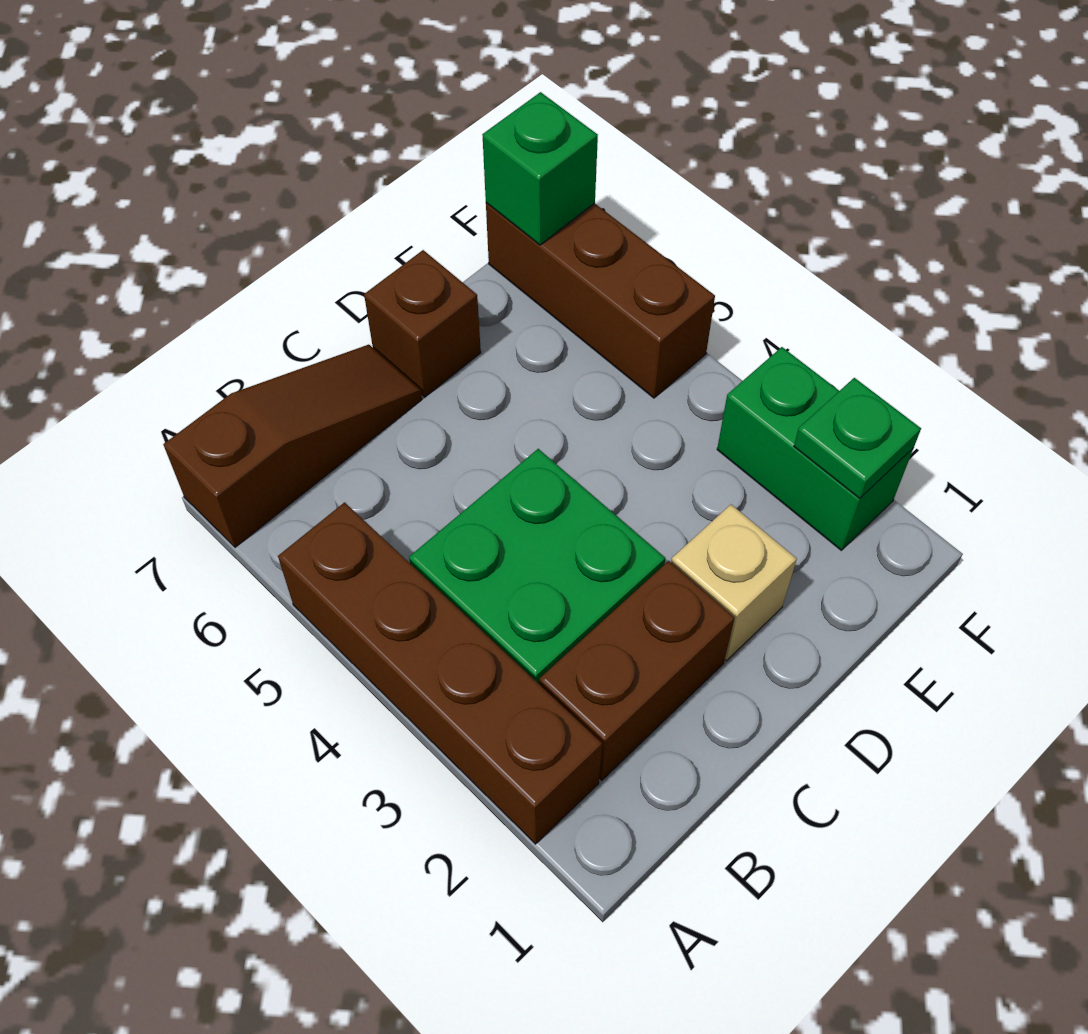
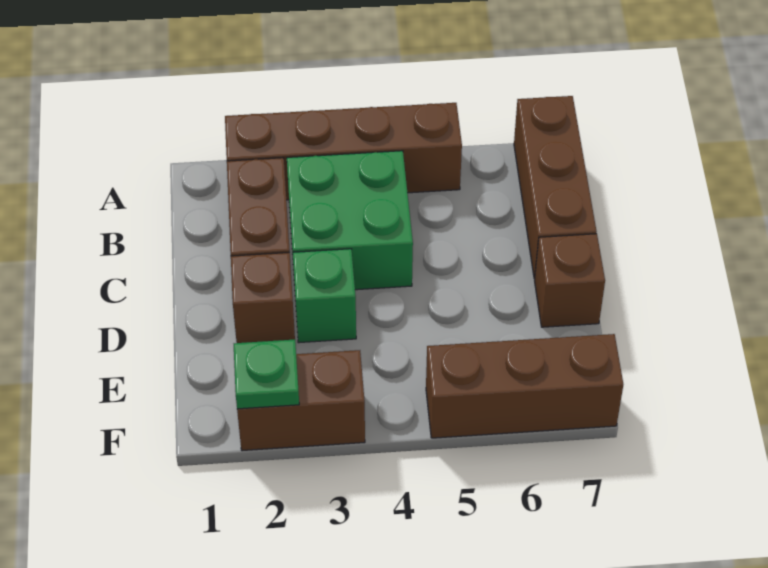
brown 1x3 slope [163,345,422,547] -> brown 1x3 brick [514,96,597,279]
tan 1x1 brick [671,505,797,661] -> brown 1x1 brick [231,252,295,343]
green 1x2 brick [717,347,913,550] -> brown 1x2 brick [237,350,365,451]
green 1x1 brick [482,92,598,245] -> green 1x1 brick moved to [293,249,356,343]

